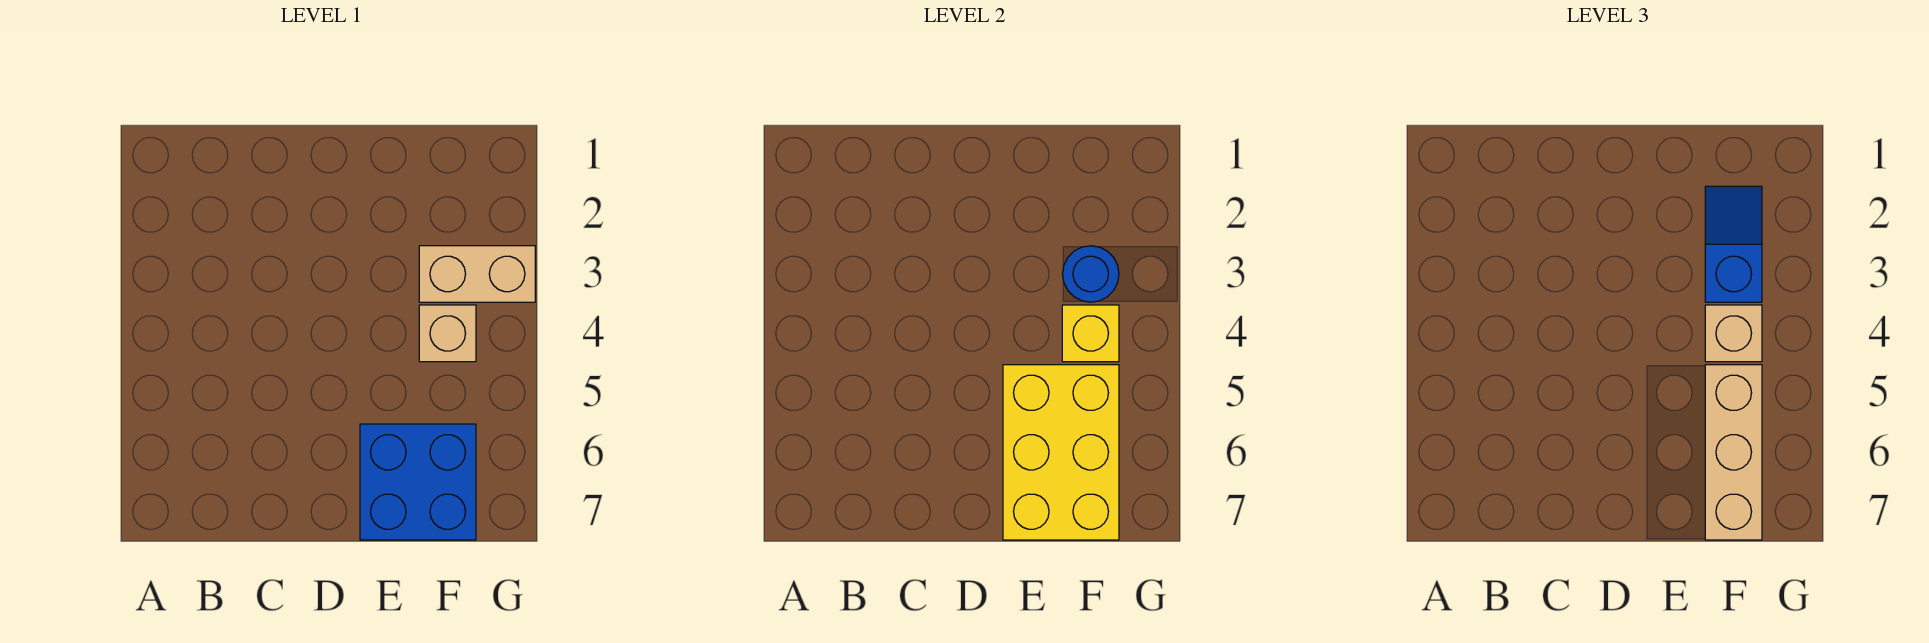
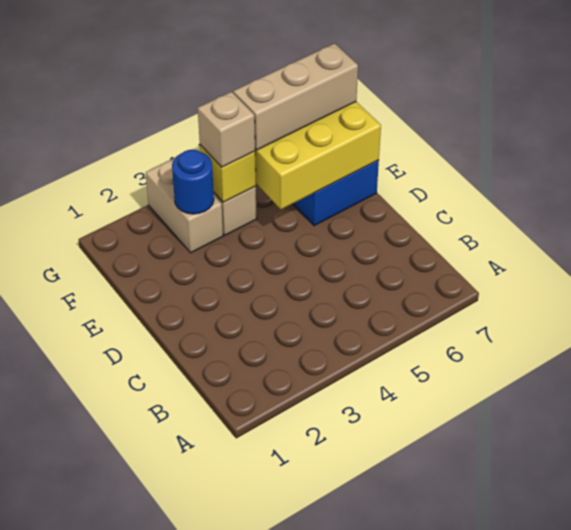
blue 1x2 slope [1705,186,1762,302] -> none

